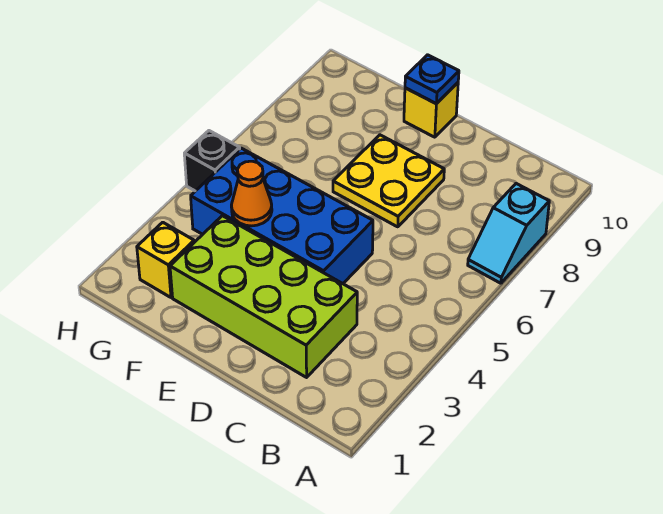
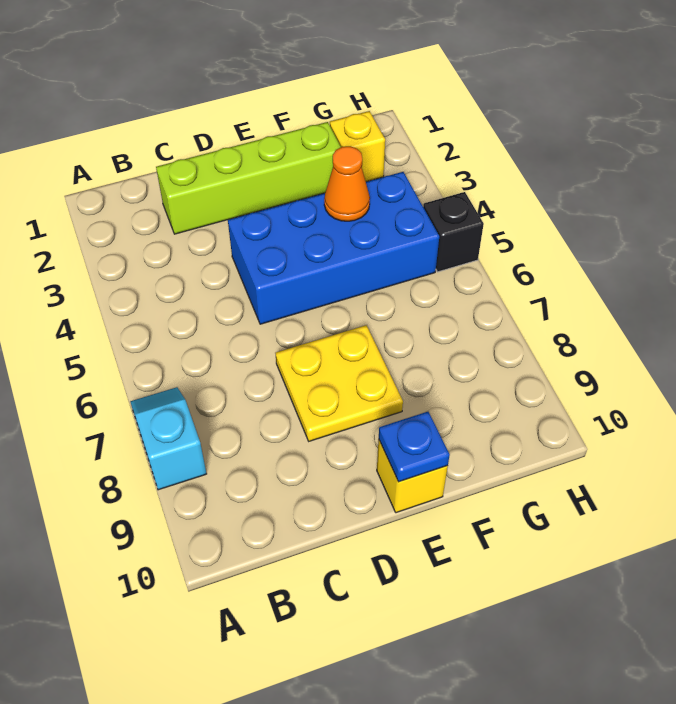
lime 2x4 brick [170,216,357,377] -> lime 1x4 brick [156,122,341,234]

